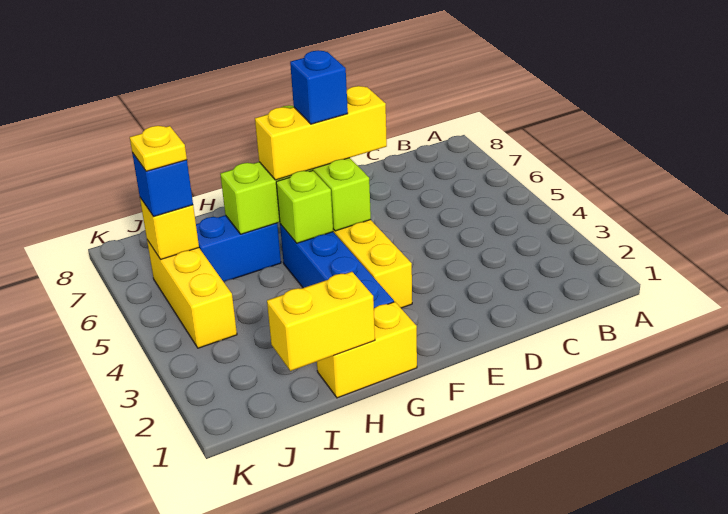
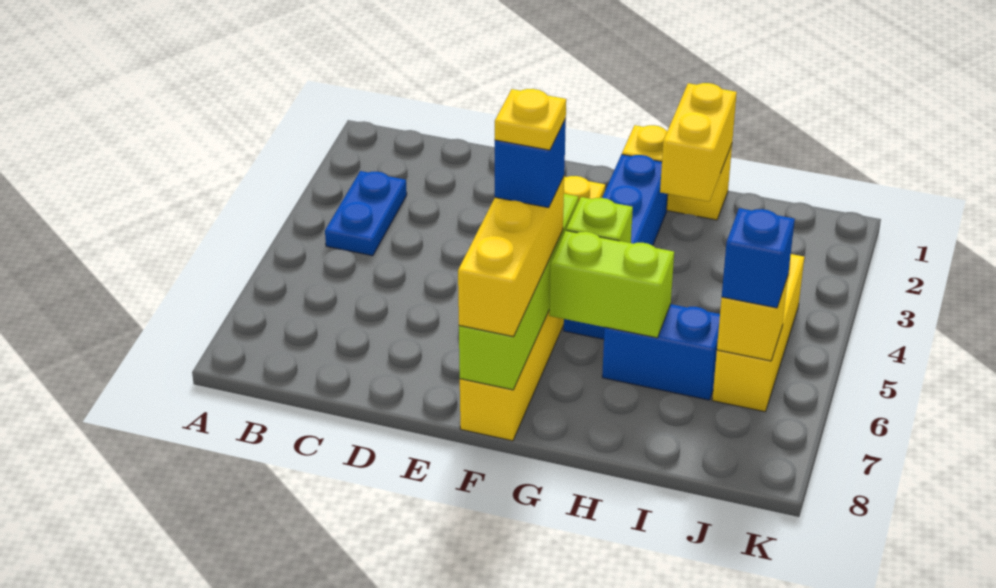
none -> blue 1x2 plate [325,171,407,256]
yellow 1x3 brick [255,86,387,180] -> yellow 1x3 brick turned to [458,177,564,337]
yellow 1x2 brick [267,272,375,371] -> yellow 1x2 brick turned to [660,83,737,202]
yellow 1x1 plate [130,126,187,171] -> yellow 1x1 plate moved to [495,89,566,150]

